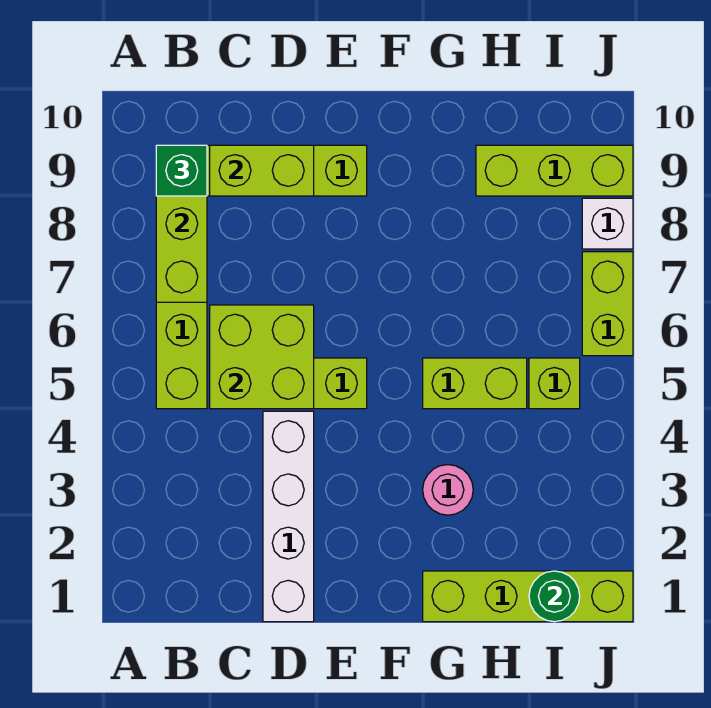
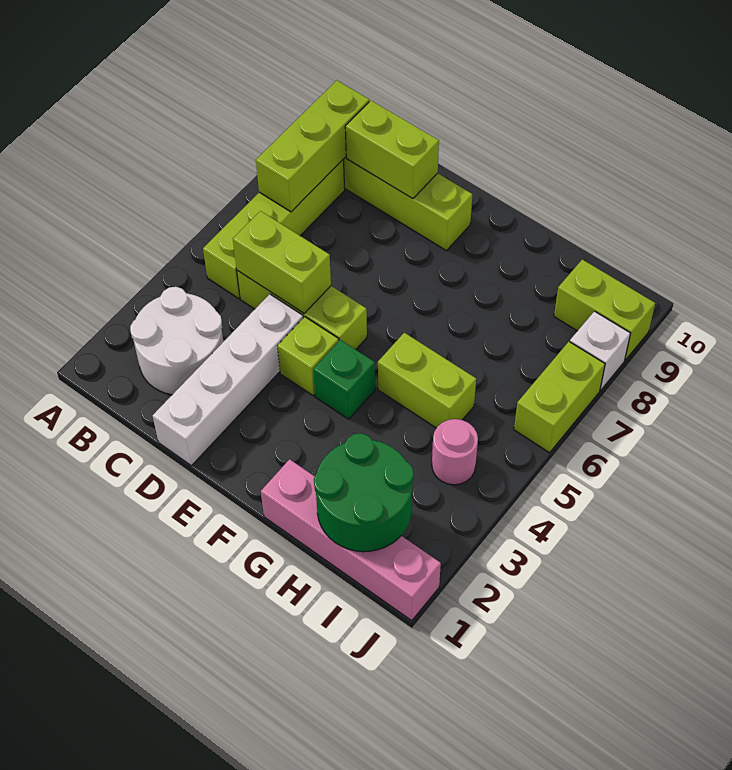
none -> white 2x2 round brick [130,287,224,395]
green 1x1 brick [156,145,207,196] -> green 1x1 brick moved to [313,340,375,419]
lime 2x2 brick [210,305,314,409] -> lime 1x2 brick [233,211,331,313]
lime 1x4 brick [423,571,633,622] -> pink 1x4 brick [261,459,441,621]
pink 1x1 round brick [423,465,473,515] -> pink 1x1 round brick moved to [432,419,478,485]
lime 1x3 brick [476,145,633,196] -> lime 1x2 brick [554,260,655,360]
green 1x1 round brick [529,571,580,622] -> green 2x2 round brick [314,433,414,552]
lime 1x1 brick [529,358,580,409] -> lime 1x1 brick moved to [278,317,339,396]

